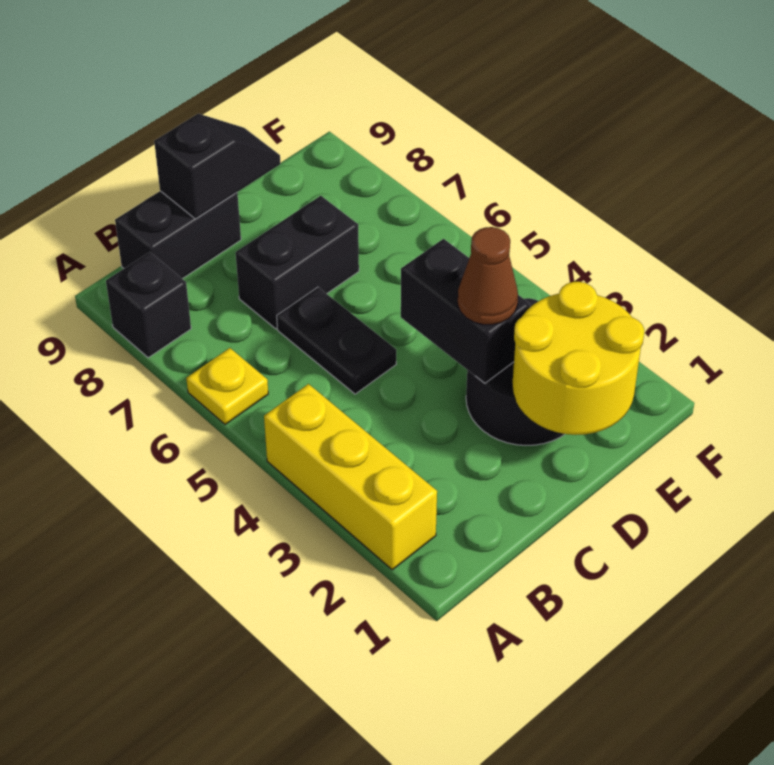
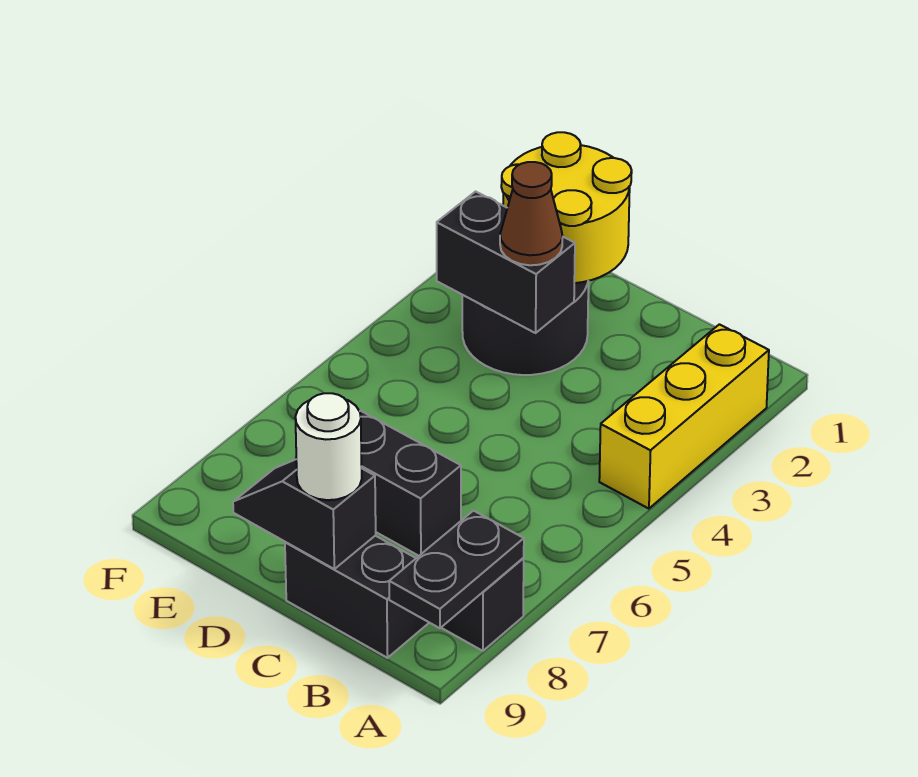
yellow 1x1 plate [186,348,268,425] -> none
black 1x2 plate [277,287,396,394] -> black 1x2 plate moved to [389,511,524,628]
none -> white 1x1 round brick [295,393,362,500]
black 1x2 brick [401,239,530,383] -> black 1x2 brick turned to [437,192,575,333]

